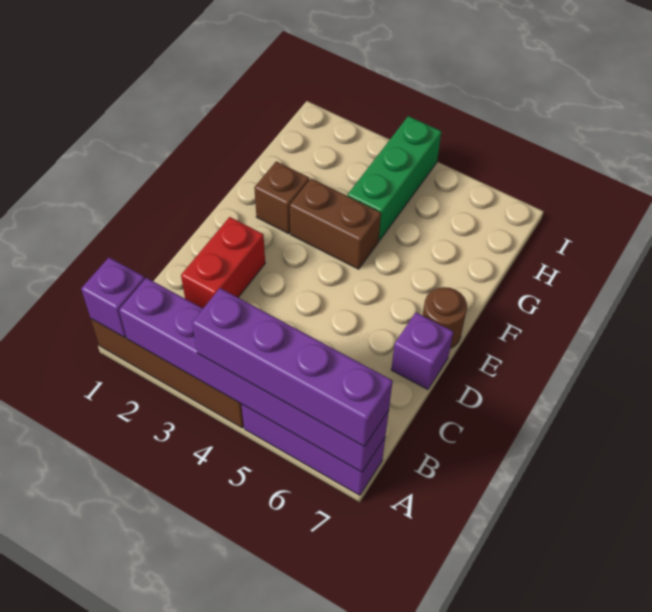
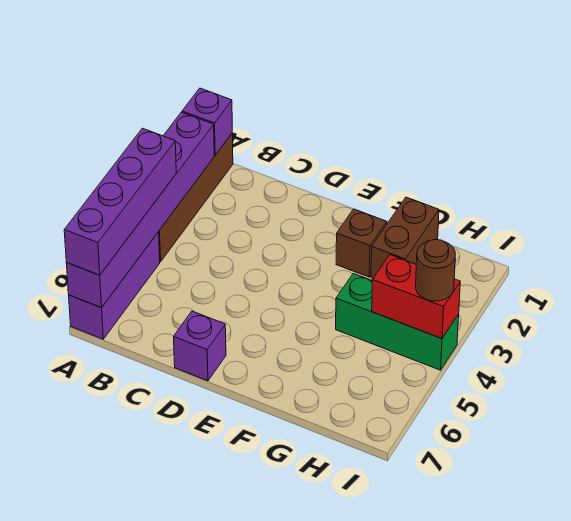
red 1x2 brick [181,217,265,308] -> red 1x2 brick moved to [372,255,460,339]
brown 1x1 round brick [423,287,467,348] -> brown 1x1 round brick moved to [416,239,455,301]
brown 1x2 brick [290,179,381,269] -> brown 1x2 brick moved to [371,197,439,278]

